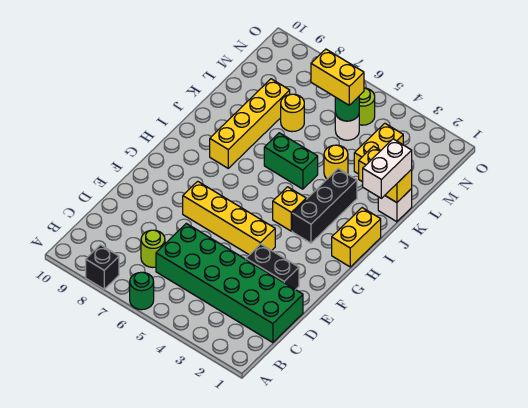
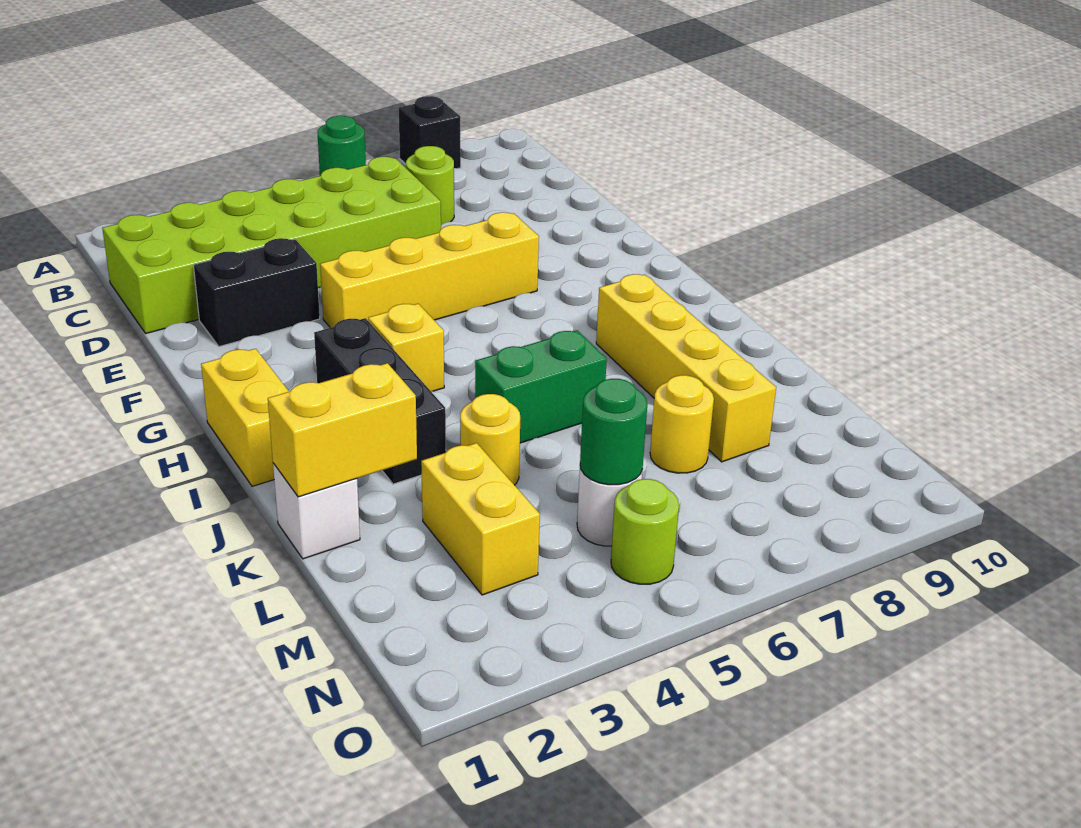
green 2x6 brick [156,223,303,343] -> lime 2x6 brick [102,157,441,333]
white 1x2 brick [363,139,412,198] -> none
yellow 1x2 brick [311,49,364,105] -> none

